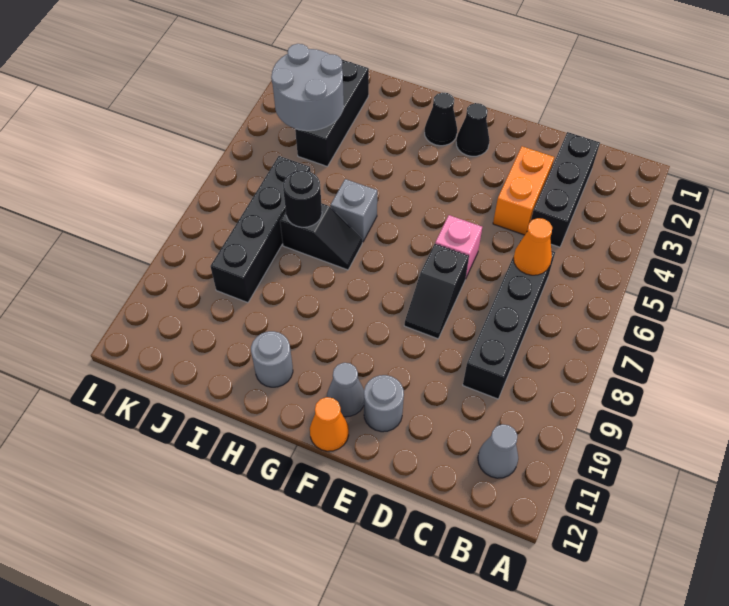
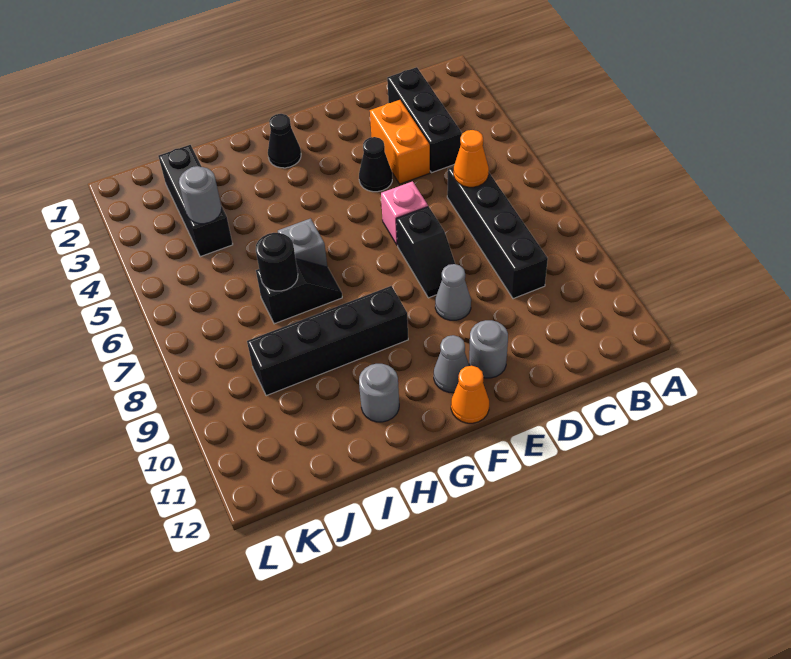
grey 1x1 cone [478,424,518,478] -> grey 1x1 cone moved to [435,264,471,320]
black 1x1 cone [456,103,490,156] -> black 1x1 cone moved to [359,137,392,192]
grey 2x2 round brick [271,44,344,131] -> grey 1x1 round brick [179,166,222,224]
black 1x4 brick [210,156,310,303] -> black 1x4 brick turned to [247,286,408,396]

